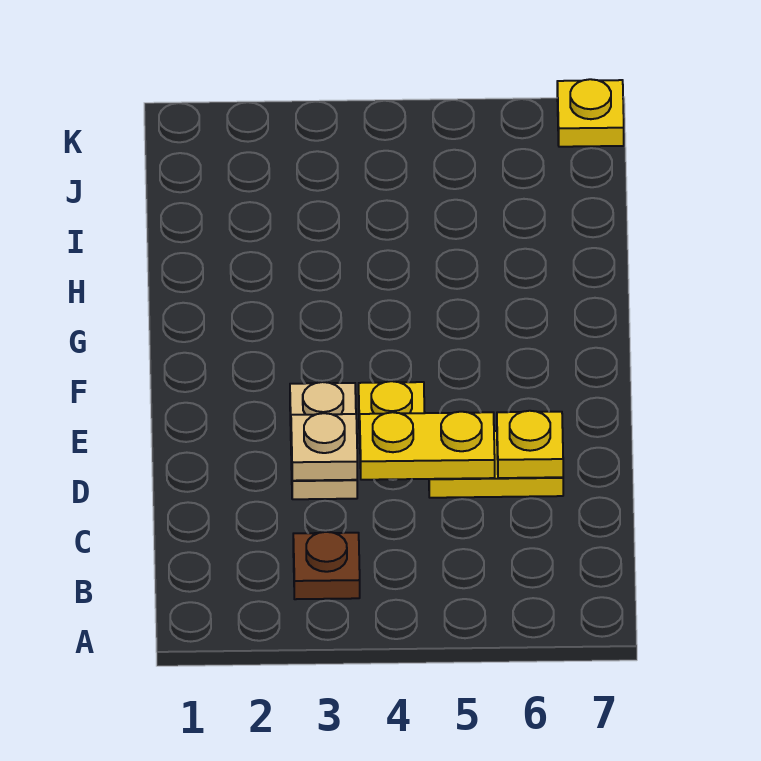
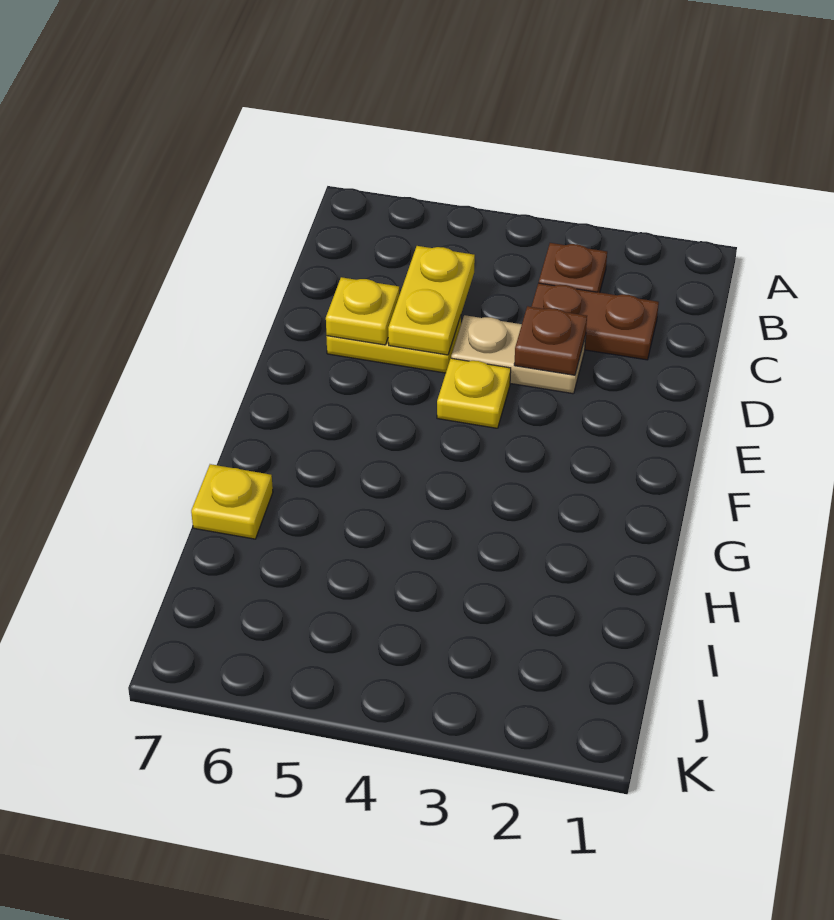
none -> brown 1x2 plate [531,283,659,360]
tan 1x2 plate [290,382,357,499] -> tan 1x2 plate turned to [451,315,586,394]
tan 1x1 plate [291,413,357,481] -> brown 1x1 plate [514,306,587,375]
yellow 1x2 plate [360,412,495,480] -> yellow 1x2 plate turned to [388,246,475,355]
yellow 1x1 plate [557,79,624,147] -> yellow 1x1 plate moved to [191,464,273,539]

